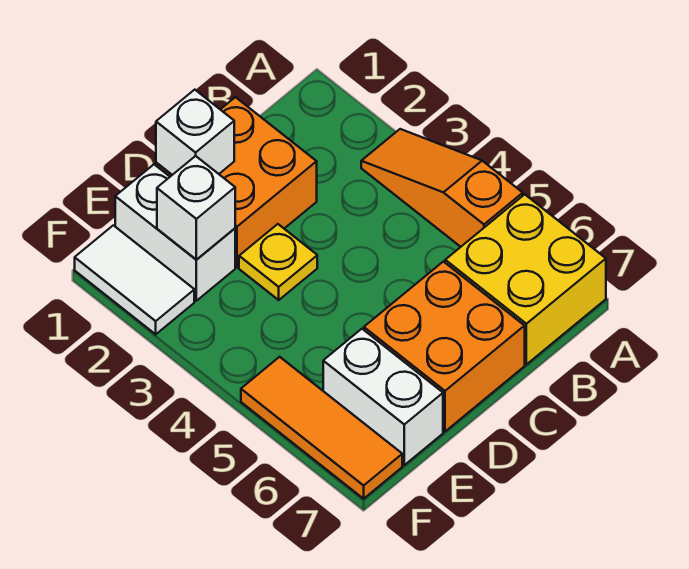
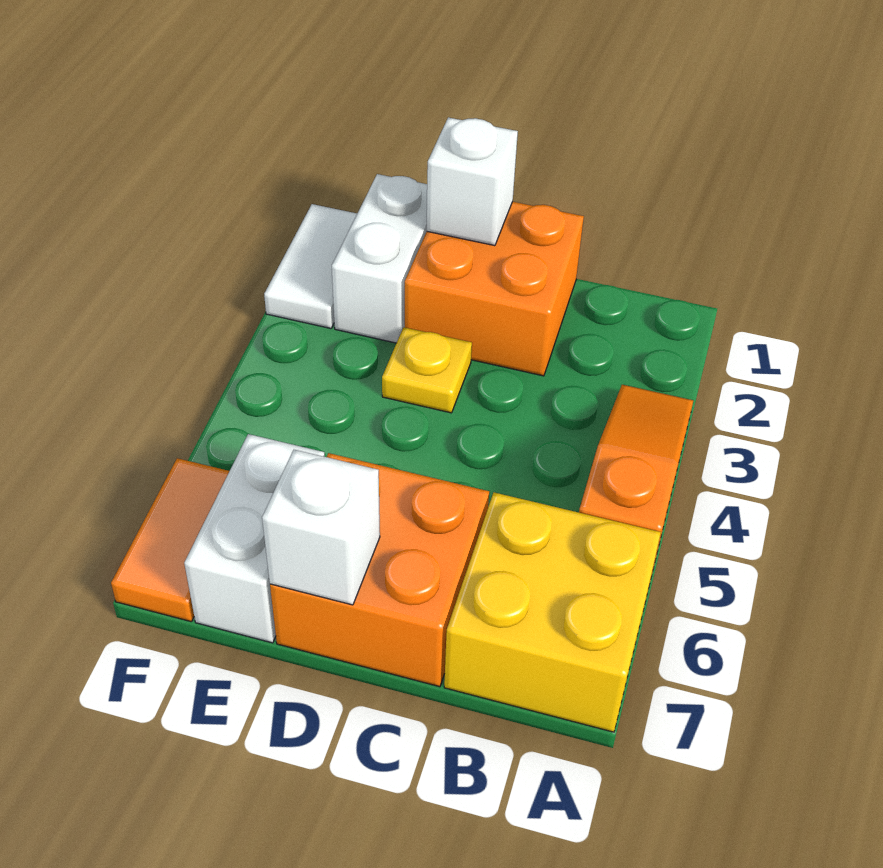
white 1x1 brick [157,156,235,260] -> white 1x1 brick moved to [262,450,380,605]
orange 1x3 tile [241,357,402,499] -> orange 1x2 tile [111,458,229,622]

